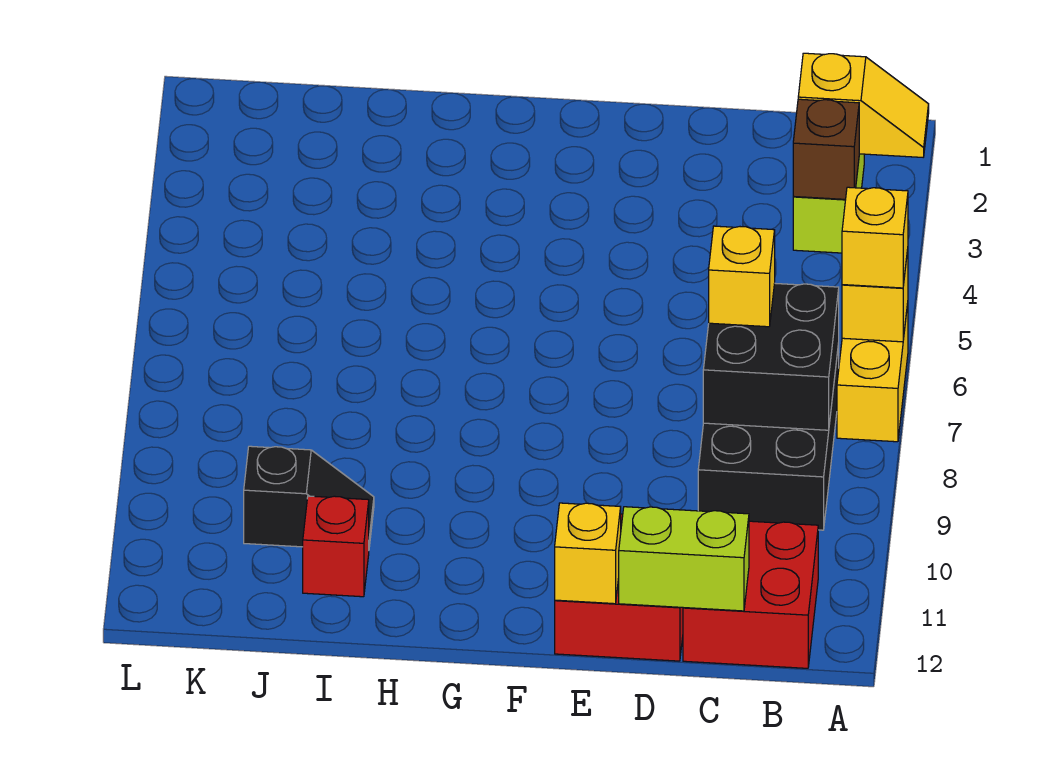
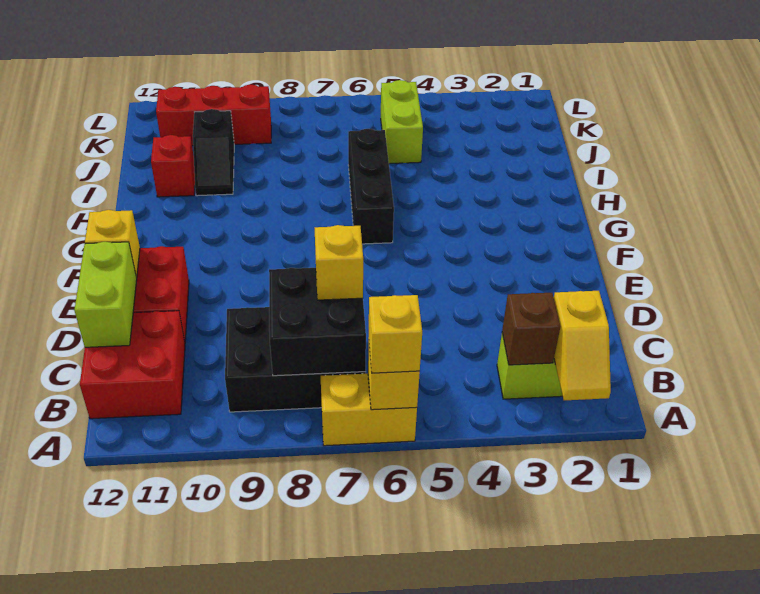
none -> black 1x3 brick [348,129,394,244]
none -> lime 1x2 brick [381,80,423,163]
none -> red 1x3 brick [156,84,271,146]

